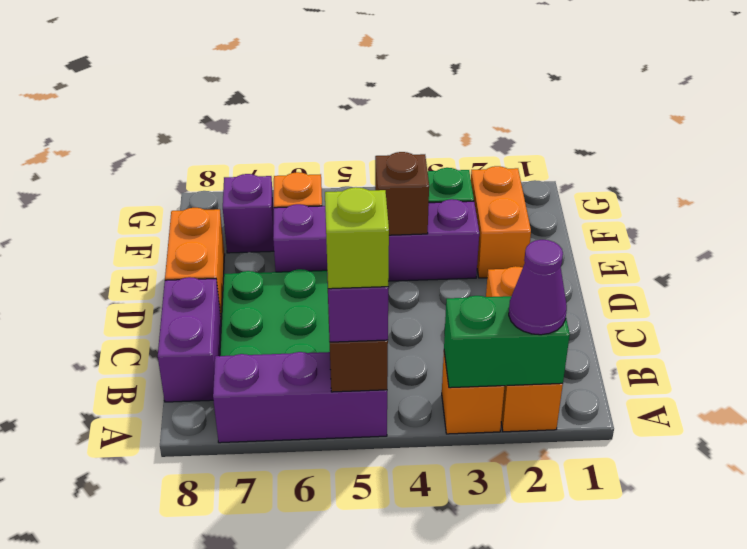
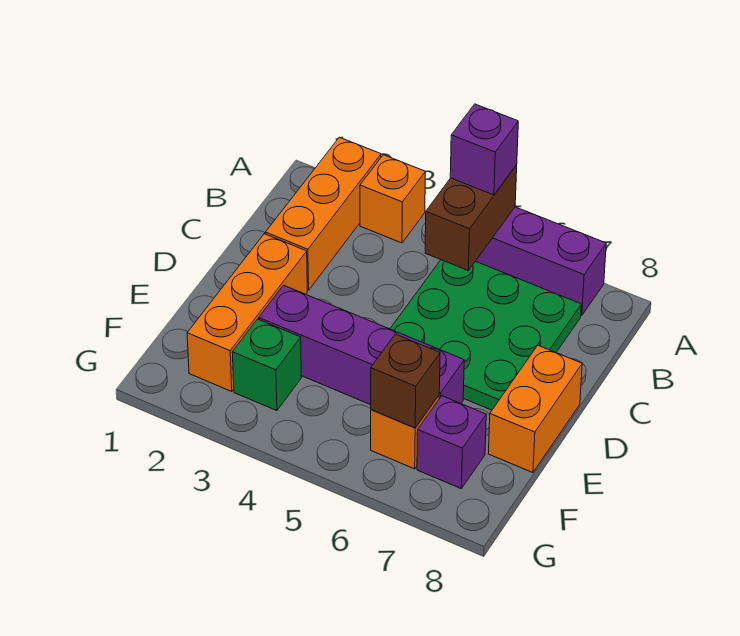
green 1x2 brick [444,296,570,388] -> none
purple 1x1 cone [509,240,567,335] -> none
lime 1x1 brick [325,187,389,289] -> none
purple 1x2 brick [158,277,221,402] -> none
orange 1x2 brick [471,166,531,278] -> orange 1x3 brick [187,234,307,391]
brown 1x1 brick [375,152,429,235] -> brown 1x1 brick moved to [371,334,440,428]

